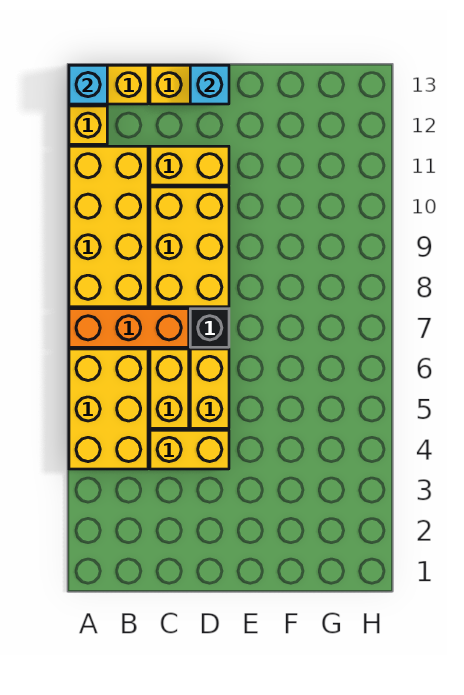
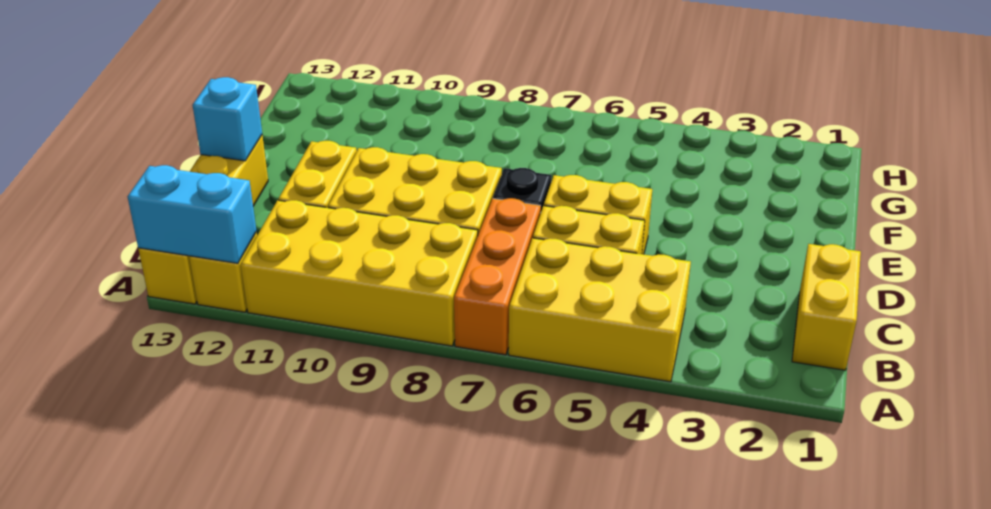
cyan 1x1 brick [69,65,107,104] -> cyan 1x2 brick [128,165,256,263]
yellow 1x2 brick [150,430,229,469] -> yellow 1x2 brick moved to [792,244,861,370]

